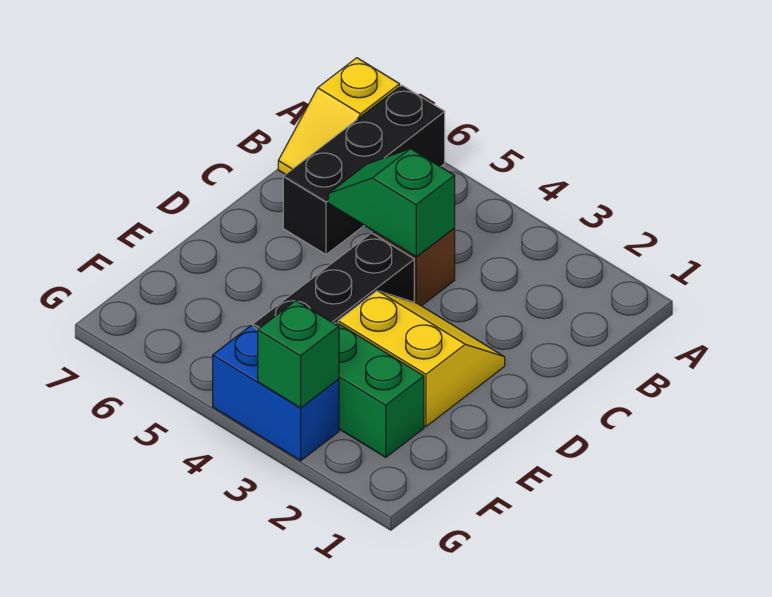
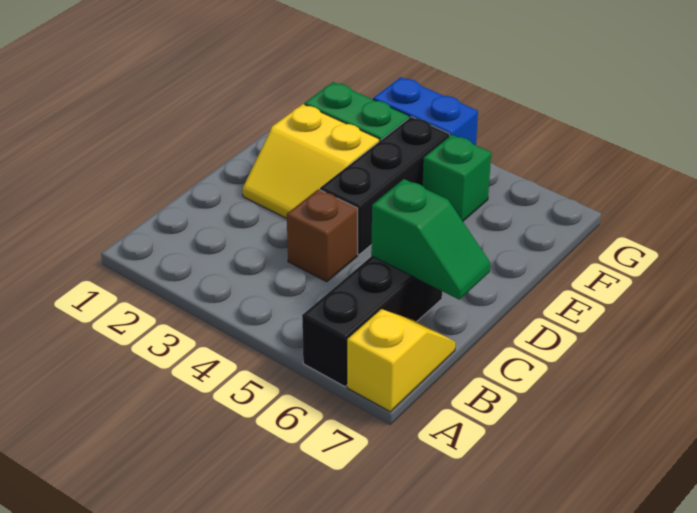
green 1x2 slope [328,149,455,257] -> green 1x2 slope moved to [371,179,490,300]
green 1x1 brick [258,301,339,408] -> green 1x1 brick moved to [423,135,491,221]

